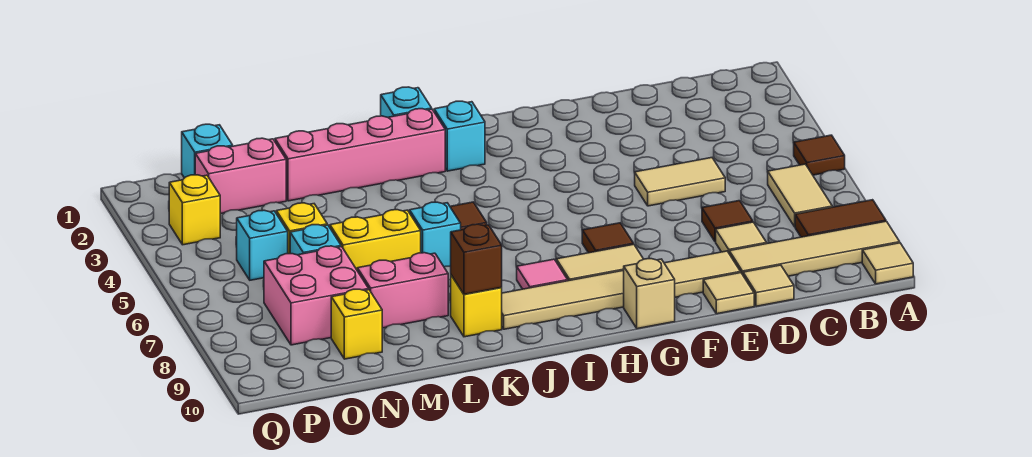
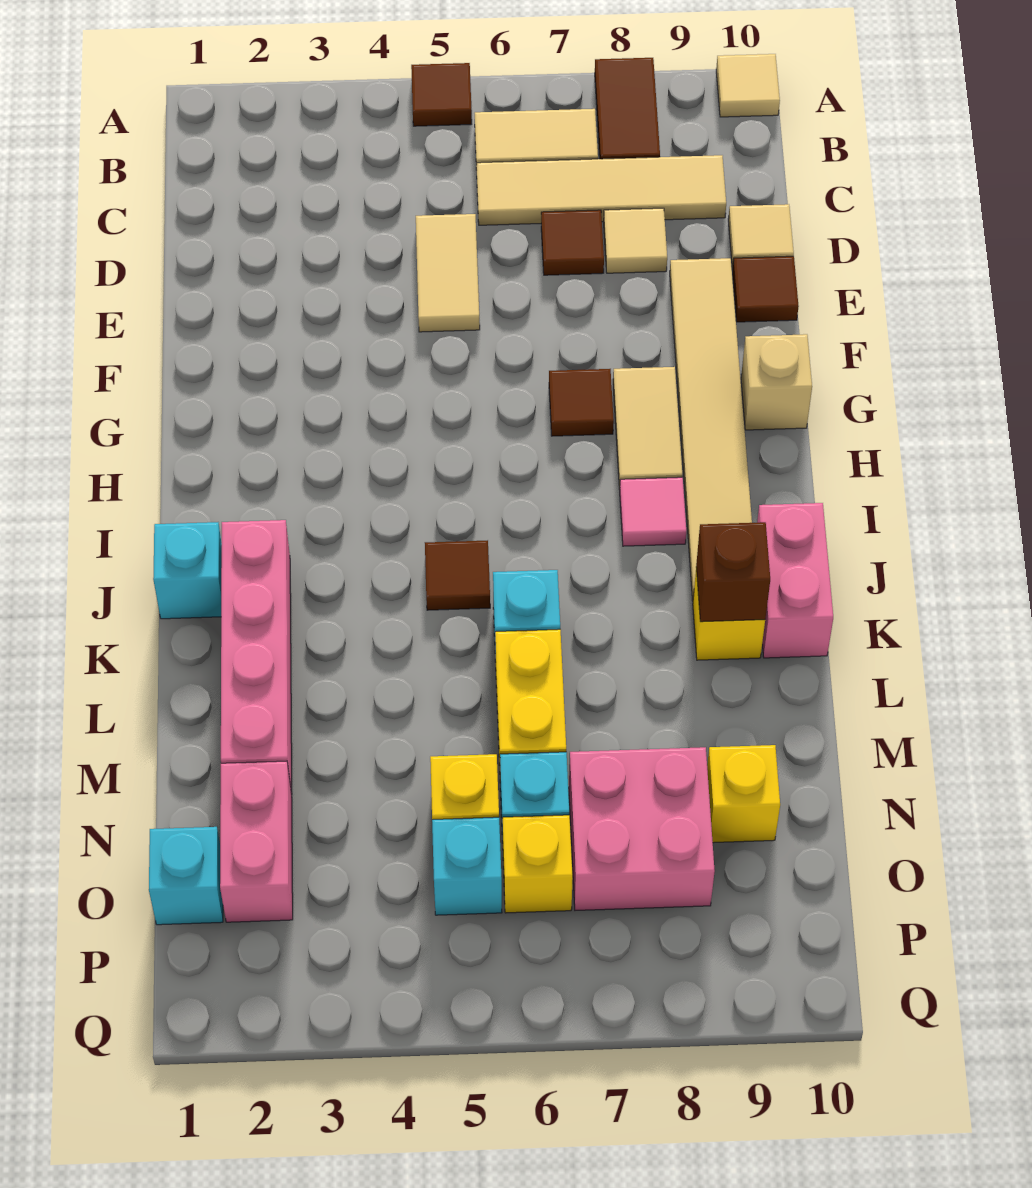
tan 1x4 tile [729,221,900,276] -> tan 1x4 tile turned to [476,155,726,225]
tan 1x1 tile [703,273,754,314] -> brown 1x1 tile [733,256,799,322]
cyan 1x1 brick [434,101,485,171] -> none
pink 1x2 brick [357,253,448,328] -> pink 1x2 brick moved to [757,503,833,658]
yellow 1x1 brick [169,175,220,245] -> yellow 1x1 brick moved to [503,815,573,913]

